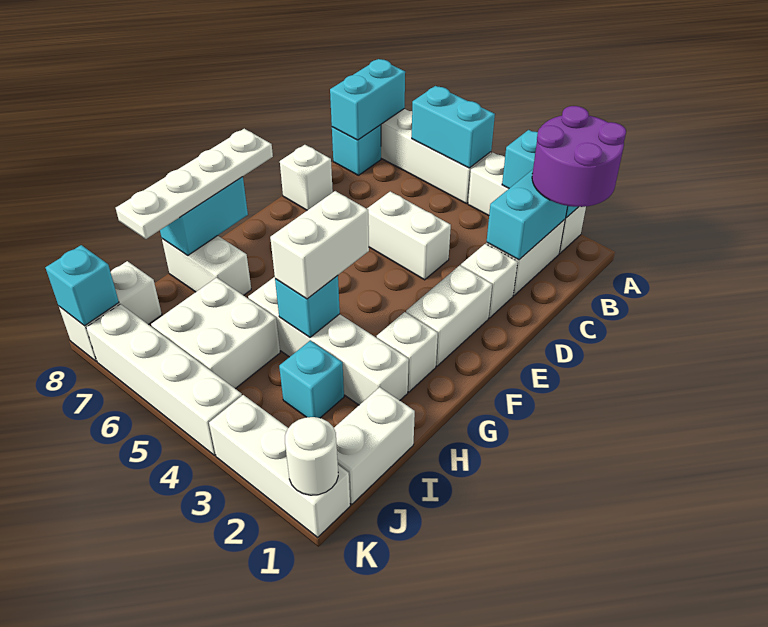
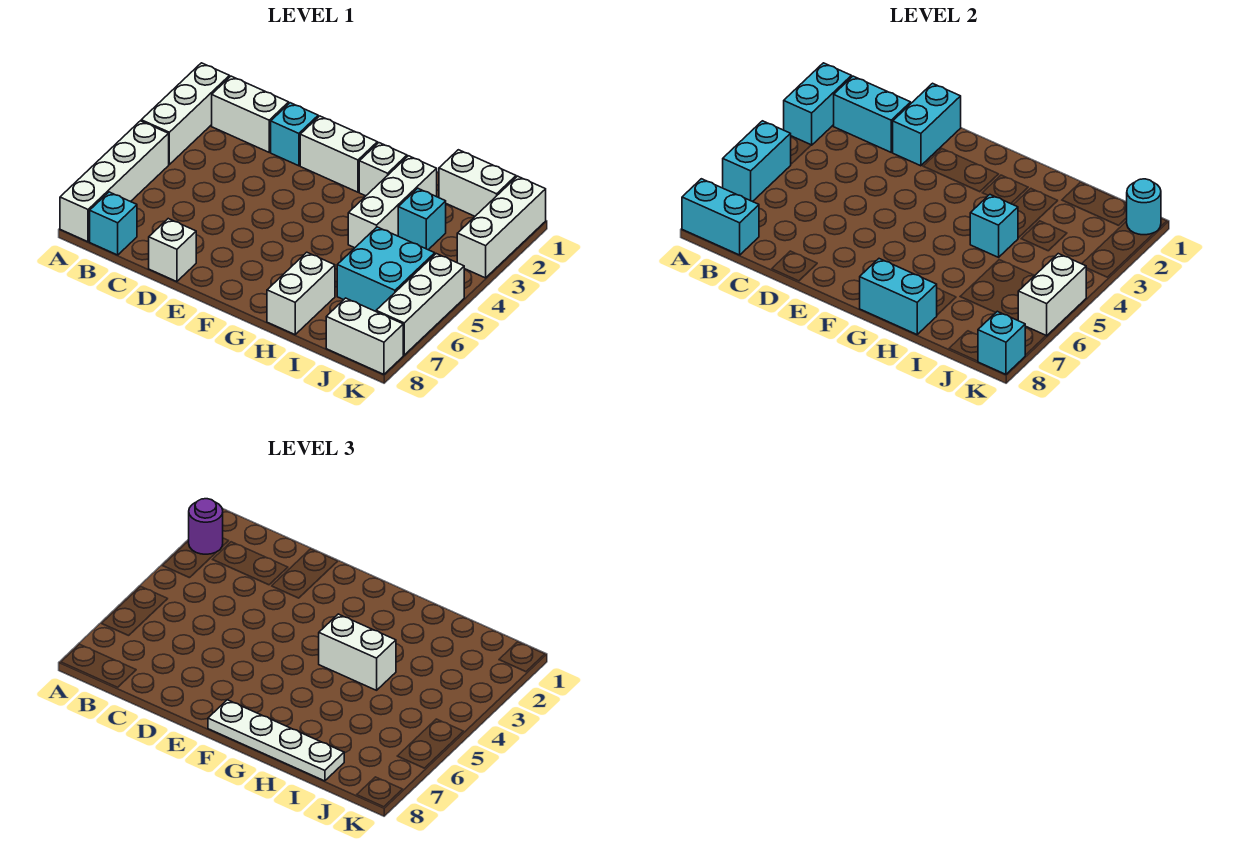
purple 2x2 round brick [532,106,626,207] -> purple 1x1 round brick [189,499,223,554]
none -> cyan 1x2 brick [893,83,961,166]
white 1x1 brick [461,244,518,318] -> cyan 1x1 brick [271,103,318,166]
white 1x2 brick [367,191,451,280] -> white 1x2 brick moved to [1018,254,1086,336]
white 1x4 brick [248,277,409,405] -> white 1x3 brick [348,156,437,248]
white 2x2 brick [151,278,280,389] -> cyan 2x2 brick [337,227,435,311]
white 1x1 round brick [285,417,338,495] -> cyan 1x1 round brick [1127,179,1161,235]
white 1x4 brick [86,304,242,455] -> white 1x3 brick [376,254,464,355]

